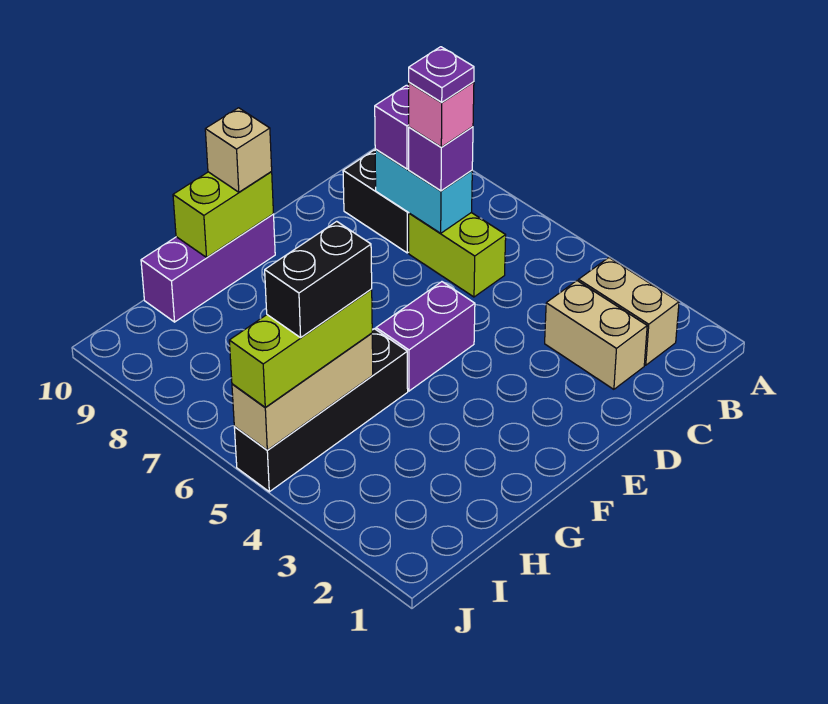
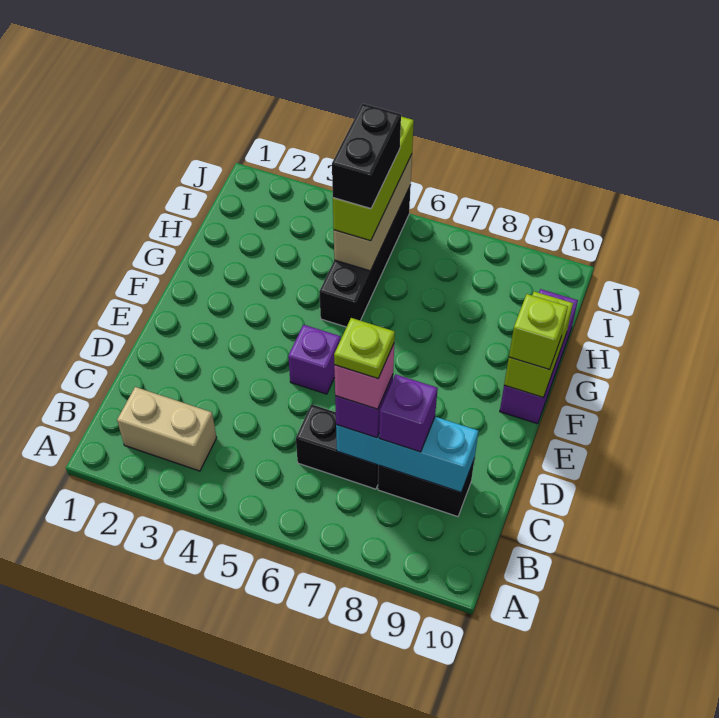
tan 1x2 brick [545,281,647,389] -> none
lime 1x2 brick [409,213,506,297] -> black 1x2 brick [296,404,379,489]
cyan 1x2 brick [375,149,472,233] -> cyan 1x3 brick [336,417,478,492]
purple 1x1 plate [409,47,474,102] -> lime 1x1 plate [334,318,395,379]
purple 1x2 brick [376,282,475,391] -> purple 1x1 brick [288,325,341,394]
tan 1x1 brick [205,108,272,192] -> lime 1x1 brick [509,294,568,370]

